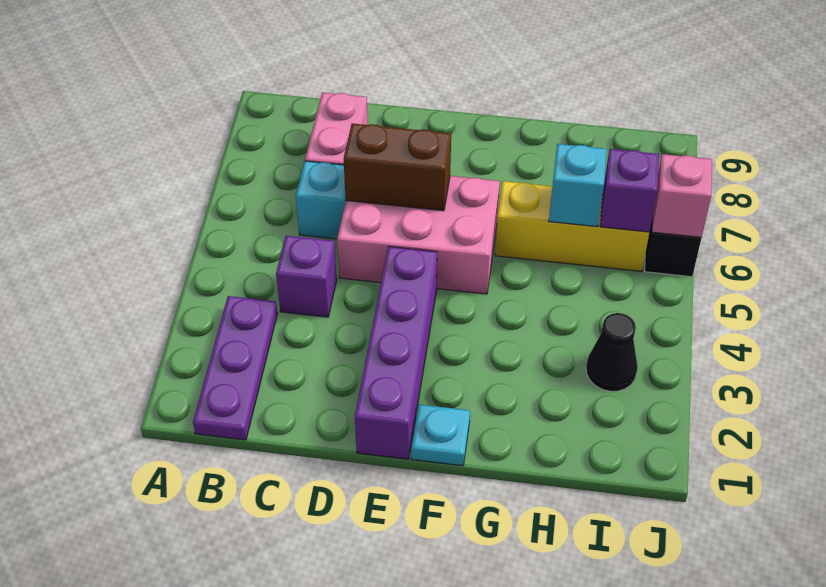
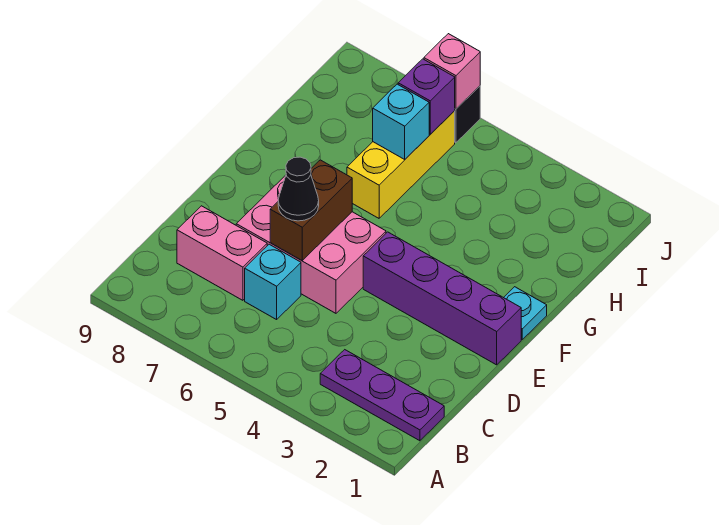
purple 1x1 brick [276,236,337,317] -> none
pink 2x3 brick [337,176,500,294] -> pink 2x3 brick turned to [236,175,386,313]
black 1x1 cone [586,313,638,391] -> black 1x1 cone moved to [278,157,319,221]

